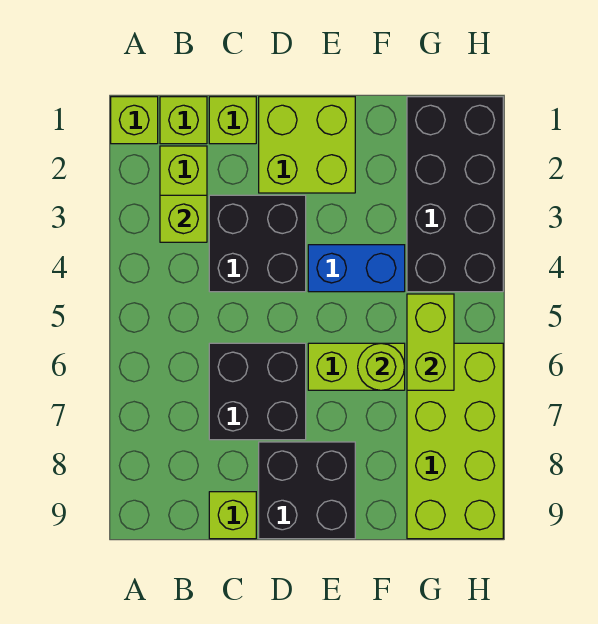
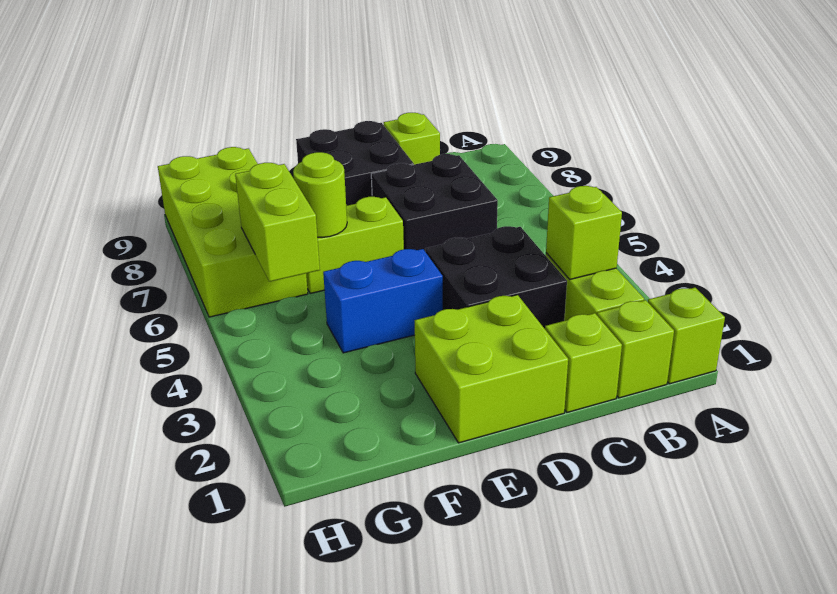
black 2x4 brick [407,97,503,292] -> none

